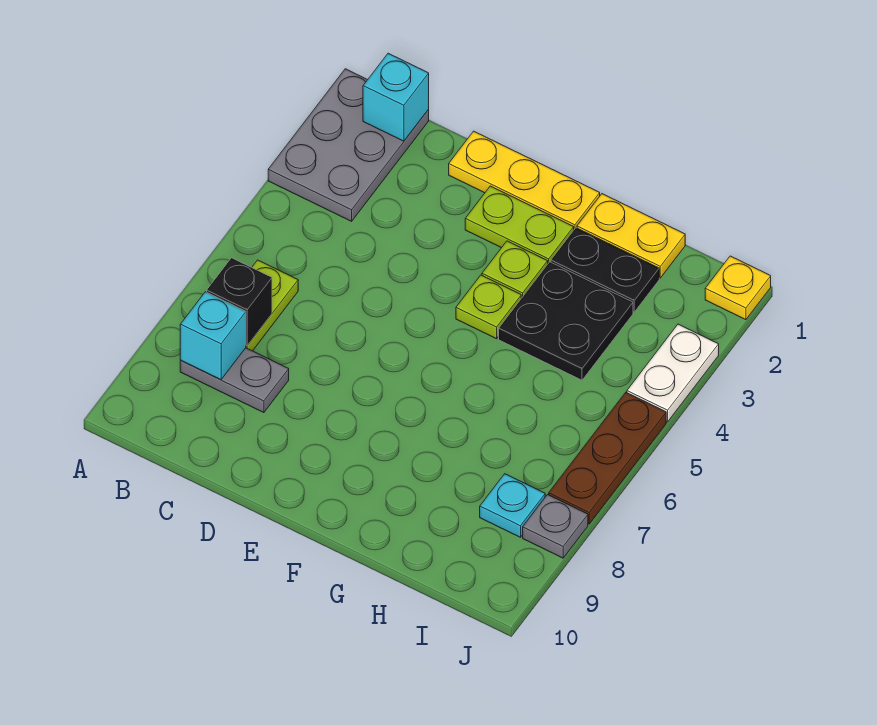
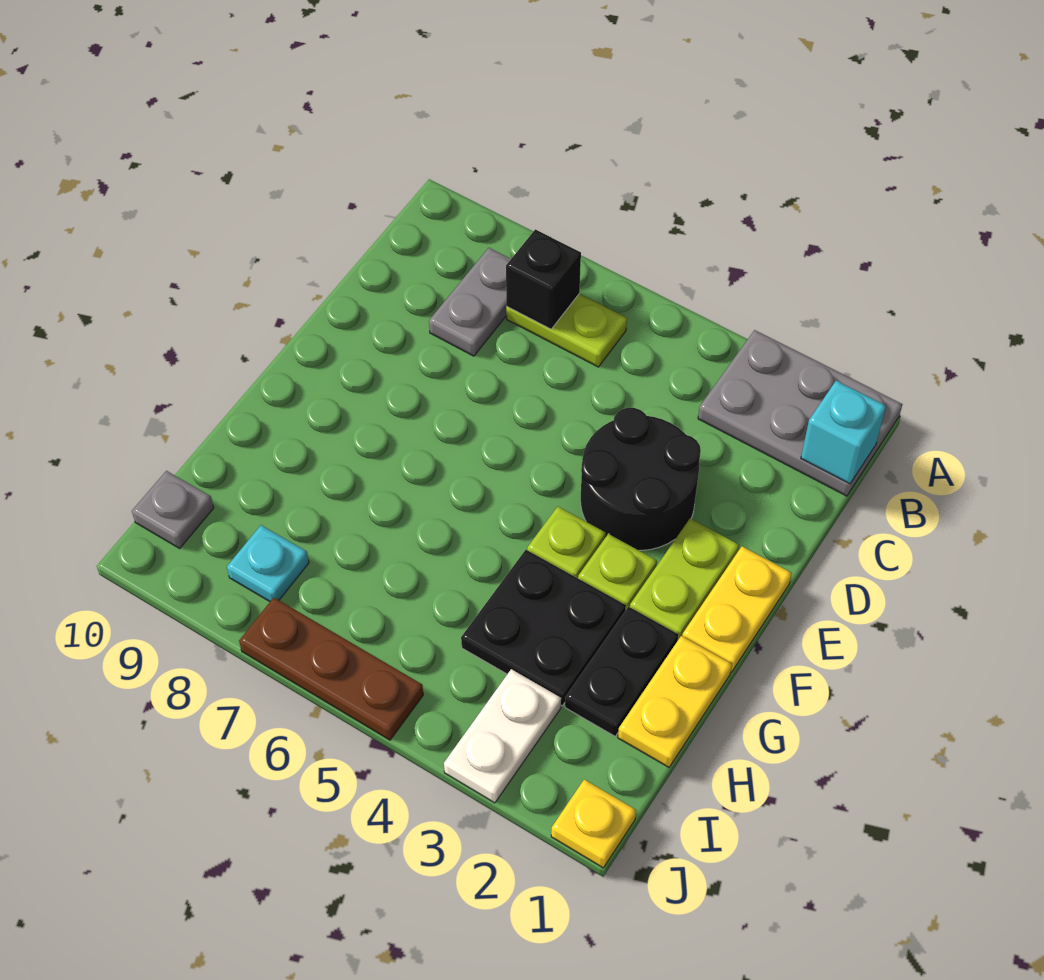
cyan 1x1 brick [180,292,246,380] -> none
yellow 1x3 plate [449,131,600,229] -> yellow 1x2 plate [682,546,792,672]
none -> black 2x2 round brick [581,408,701,550]
white 1x2 plate [627,324,719,422] -> white 1x2 plate turned to [444,669,561,803]
grey 1x1 plate [523,495,588,558] -> grey 1x1 plate moved to [132,471,214,548]

